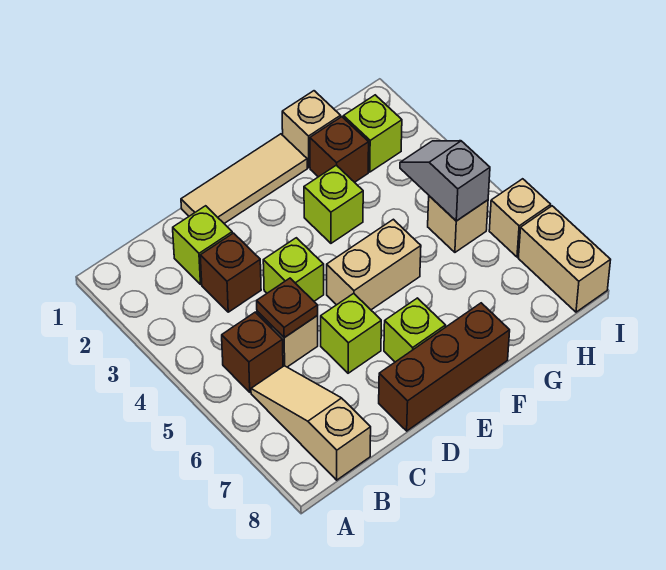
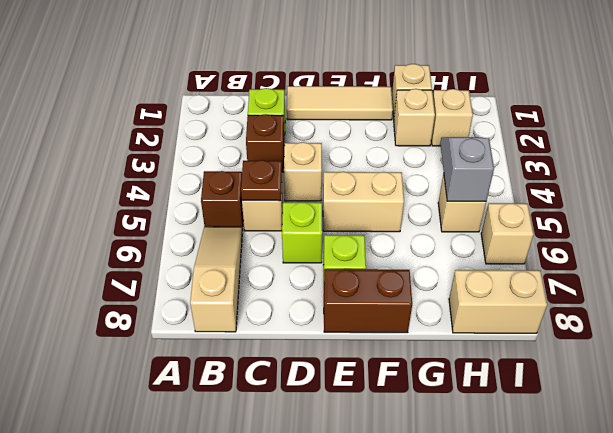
lime 1x1 brick [263,238,324,301] -> tan 1x1 brick [284,142,322,201]
brown 1x3 brick [379,303,510,431] -> brown 1x2 brick [324,269,412,333]
lime 1x1 brick [304,165,363,243] -> none
brown 1x1 brick [310,117,369,182] -> tan 1x1 brick [394,89,435,146]
lime 1x1 brick [343,95,402,172] -> tan 1x1 brick [431,89,473,146]
tan 1x2 brick [518,206,610,312] -> tan 1x2 brick turned to [449,270,547,333]

